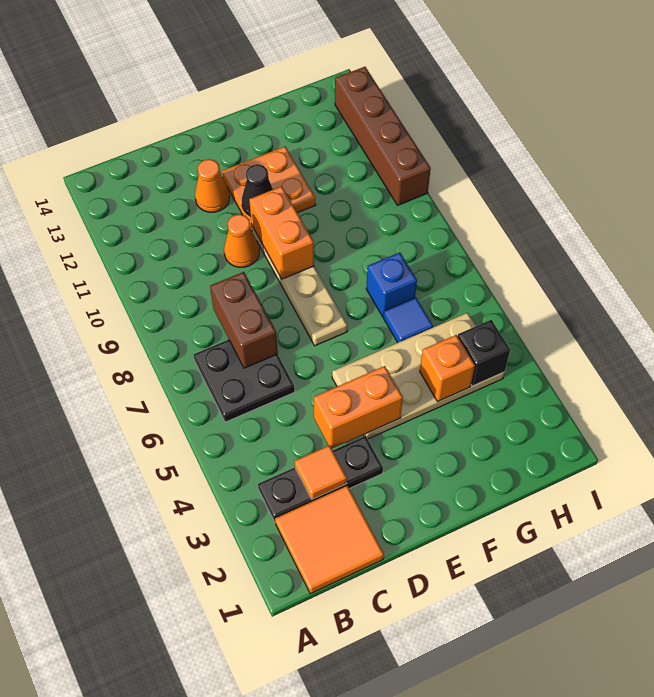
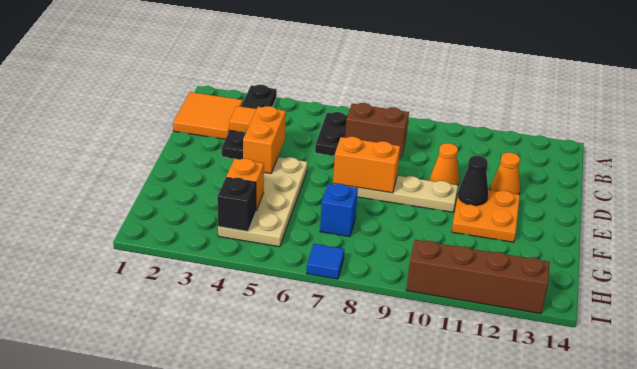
black 1x3 plate [258,436,383,522] -> black 1x4 plate [222,85,277,159]
orange 1x2 brick [249,186,314,279] -> orange 1x2 brick moved to [333,137,400,193]
blue 1x1 tile [383,298,433,342] -> blue 1x1 tile moved to [307,244,344,279]

